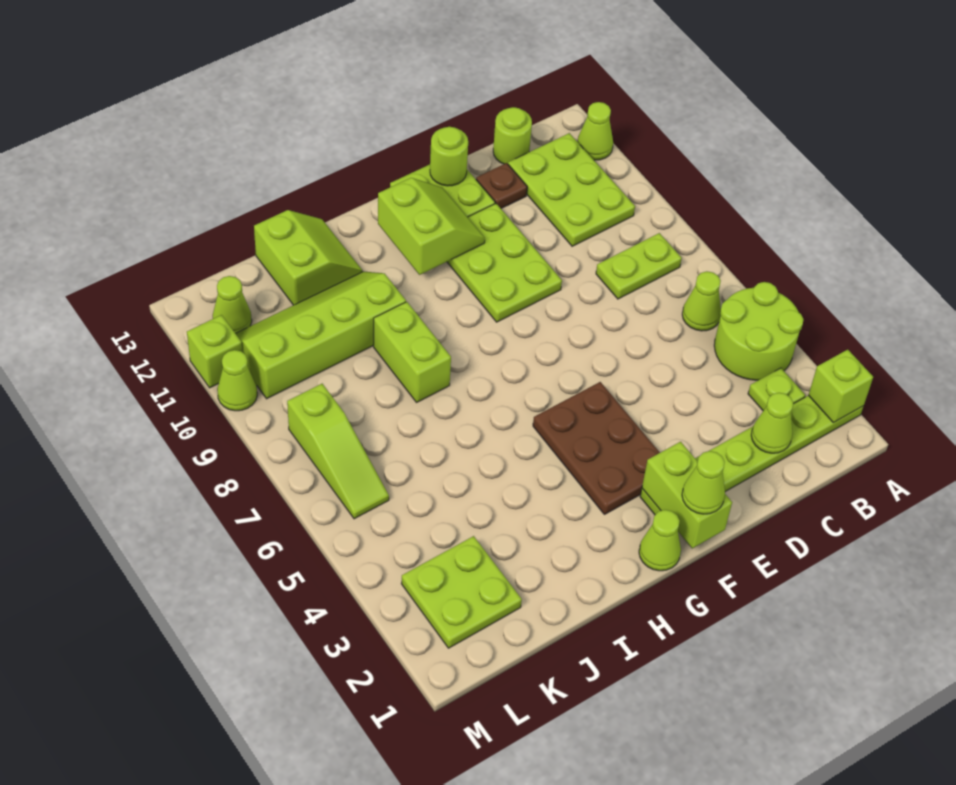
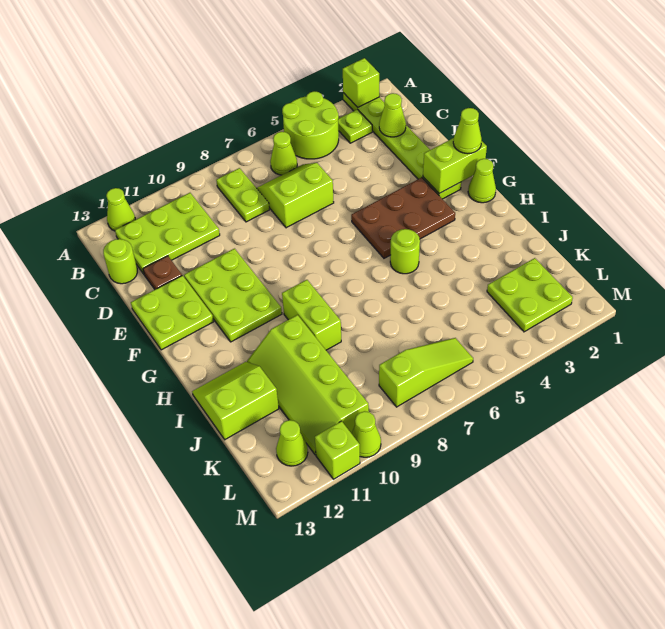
lime 2x3 plate [447,204,562,322] -> lime 2x3 plate turned to [184,249,282,342]
lime 1x1 round brick [430,127,468,186] -> lime 1x1 round brick moved to [390,229,420,274]
lime 2x2 slope [378,178,485,275] -> lime 2x2 slope moved to [257,163,334,228]
lime 1x2 brick [374,302,451,402] -> lime 1x2 brick turned to [282,280,341,350]

